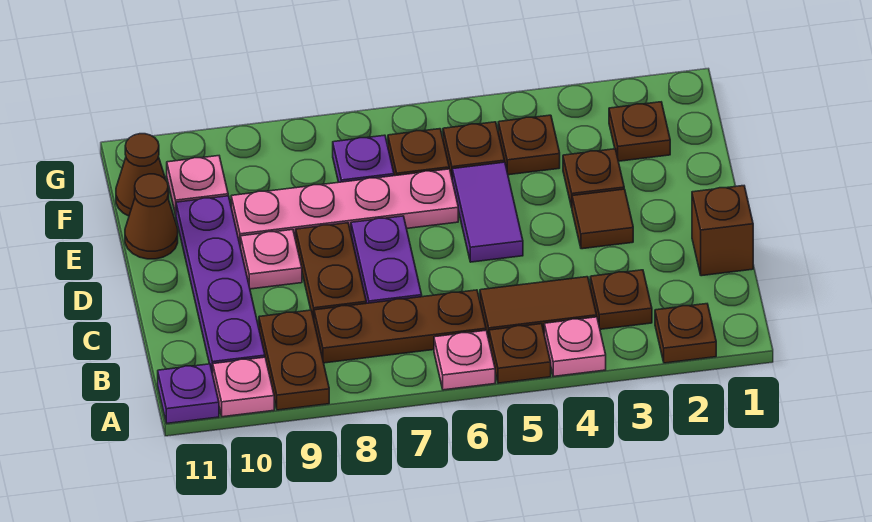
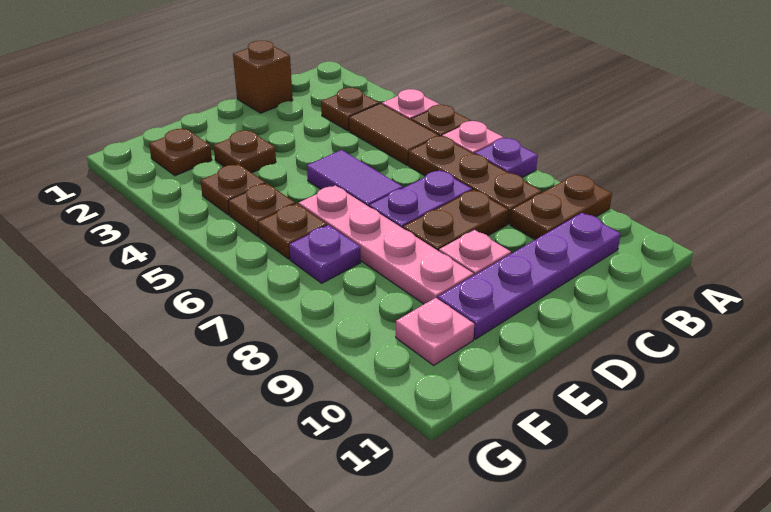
brown 1x1 plate [655,304,716,363] -> none
pink 1x1 plate [213,357,274,417] -> none
purple 1x1 plate [158,364,219,423] -> purple 1x1 plate moved to [475,138,538,177]
brown 1x1 tile [572,189,633,249] -> none
purple 1x2 tile [452,162,523,262] -> purple 1x2 tile turned to [307,150,403,206]
brown 1x1 cone [125,174,178,259] -> none
brown 1x1 cone [116,134,169,216] -> none

